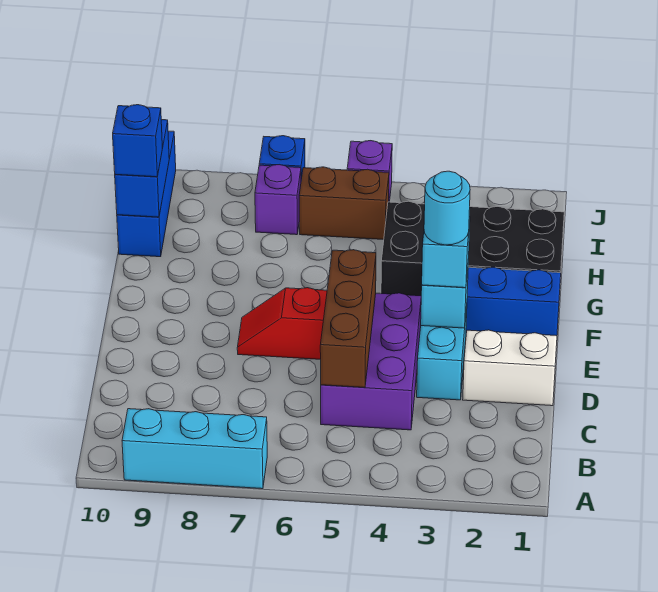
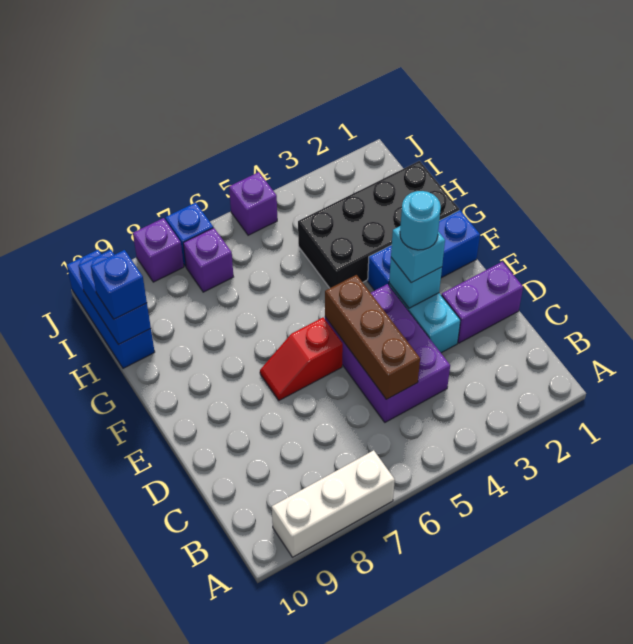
cyan 1x3 brick [122,409,267,489] -> white 1x3 brick [272,450,395,557]
white 1x2 brick [463,330,557,406] -> purple 1x2 brick [441,262,523,343]
brown 1x2 brick [299,167,389,240] -> none
none -> purple 1x1 brick [133,218,184,282]

